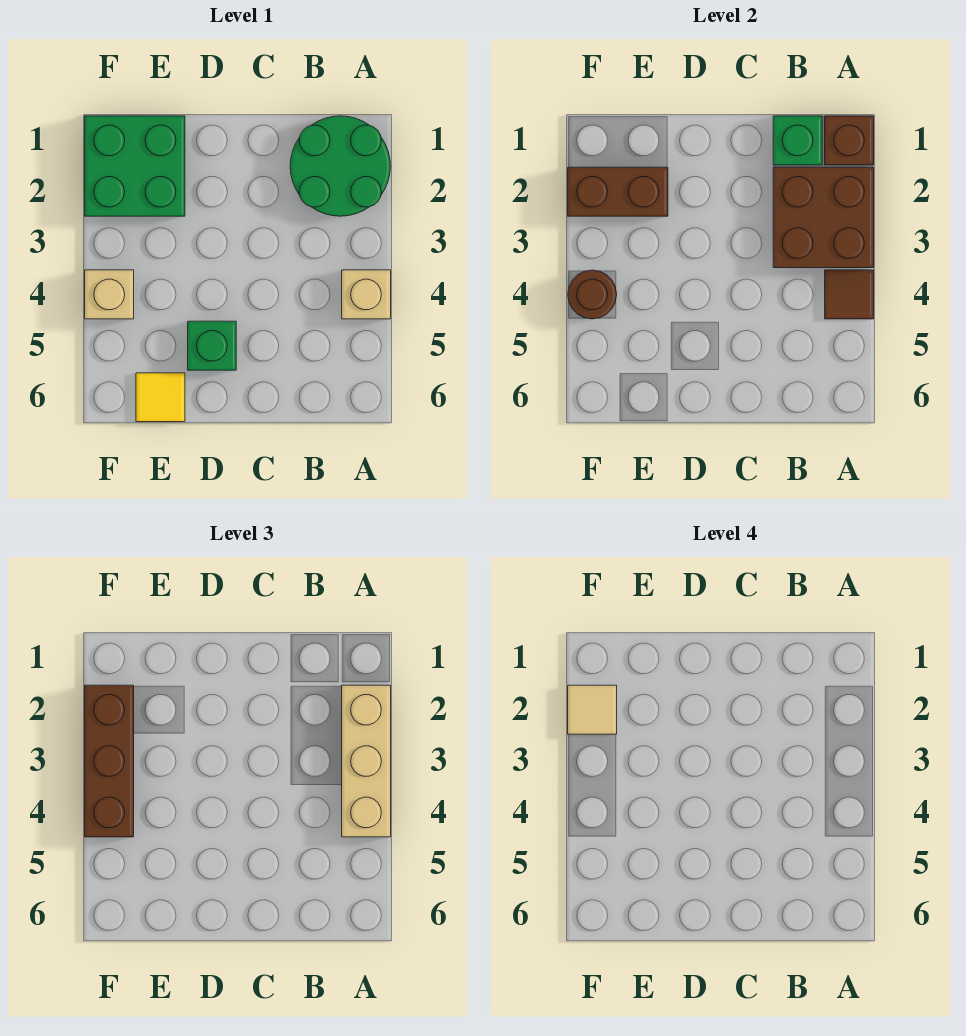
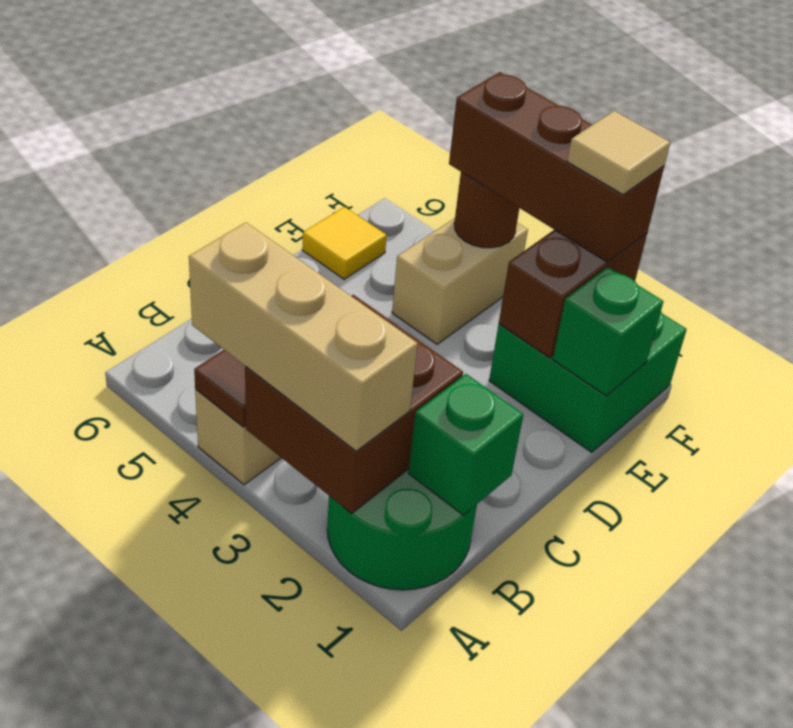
brown 1x1 brick [825,116,874,165] -> none
green 1x1 brick [188,321,236,370] -> green 1x1 brick moved to [553,267,663,396]
tan 1x1 brick [85,270,134,319] -> tan 1x2 brick [392,218,528,344]

